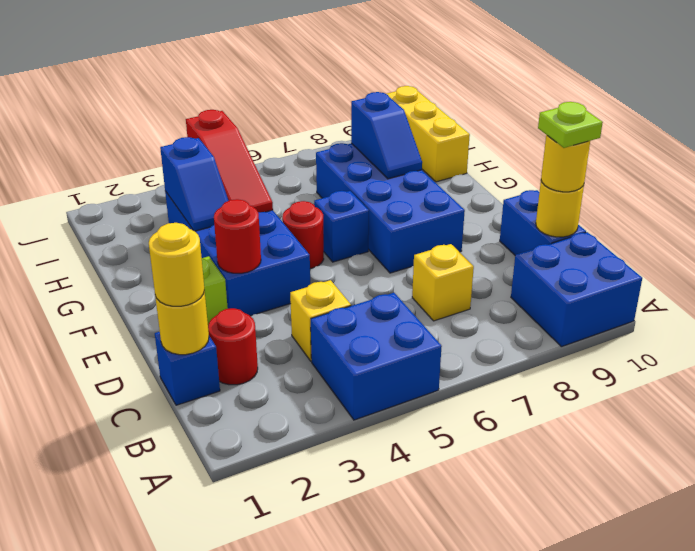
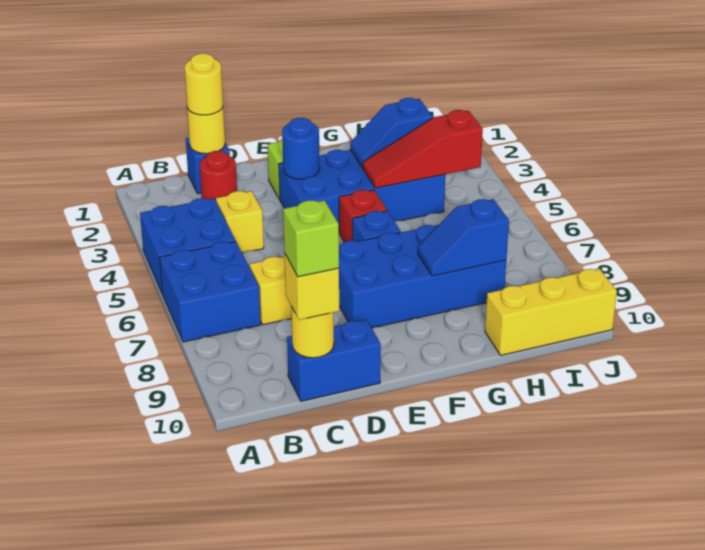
blue 2x2 brick [511,232,642,347] -> blue 2x2 brick moved to [160,242,261,342]
yellow 1x1 round brick [541,135,590,192] -> yellow 1x1 brick [285,255,339,320]
lime 1x1 plate [538,102,603,148] -> lime 1x1 brick [283,200,339,277]
red 1x1 round brick [214,199,261,273] -> blue 1x1 round brick [282,118,320,179]
red 1x1 round brick [282,201,324,269] -> red 1x1 brick [339,190,387,242]

